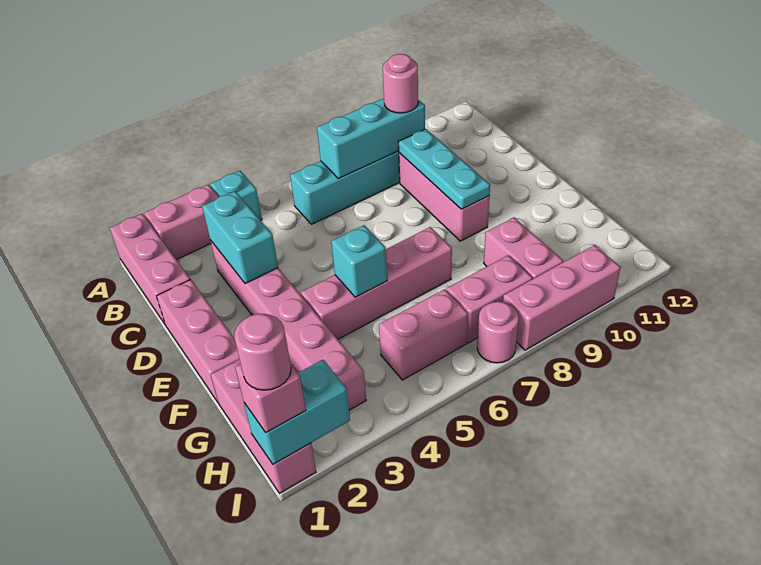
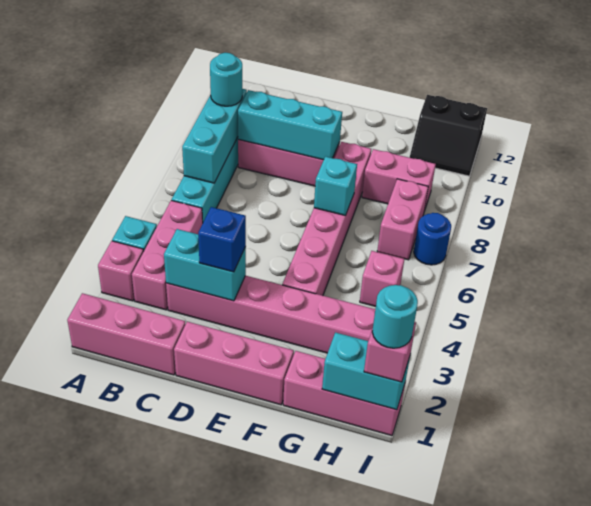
pink 1x2 brick [144,185,219,260] -> pink 1x1 brick [98,241,144,301]
pink 1x1 round brick [383,54,418,113] -> cyan 1x1 round brick [210,53,242,106]
cyan 1x3 plate [398,129,490,209] -> cyan 1x3 brick [238,90,342,160]
none -> blue 1x1 brick [198,207,246,272]
pink 1x4 brick [301,227,452,339] -> pink 1x6 brick [282,142,371,296]
cyan 1x1 brick [331,225,387,297] -> cyan 1x1 brick moved to [314,157,357,216]
pink 1x2 brick [379,289,468,380] -> pink 1x1 brick [360,251,404,306]
none -> black 2x2 slope [410,95,487,176]
cyan 1x2 brick [244,360,350,464] -> cyan 1x2 brick turned to [322,332,410,410]
pink 1x1 round brick [235,314,291,390] -> cyan 1x1 round brick [372,285,418,348]
pink 1x1 round brick [477,302,519,363] -> blue 1x1 round brick [414,213,451,265]
pink 1x3 brick [503,245,621,350] -> pink 1x3 brick moved to [132,200,203,310]

